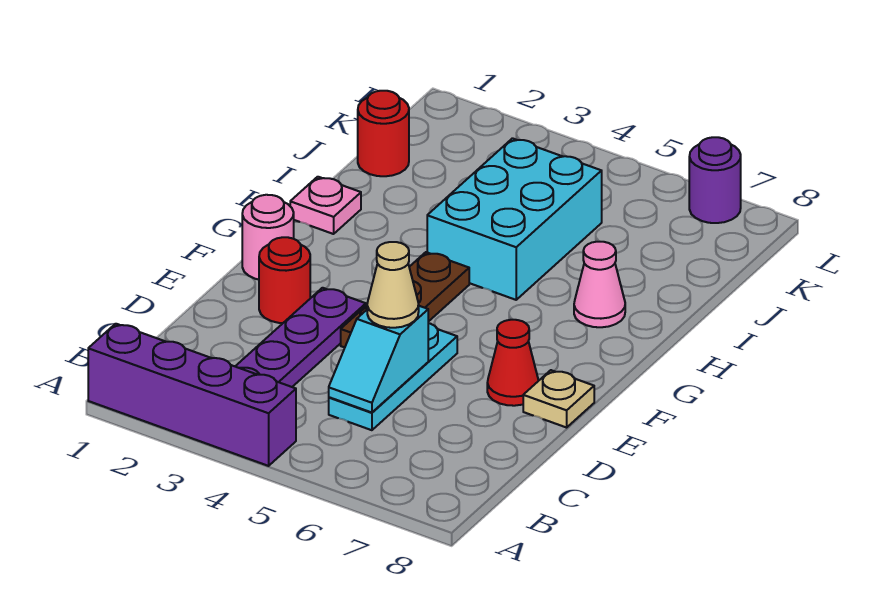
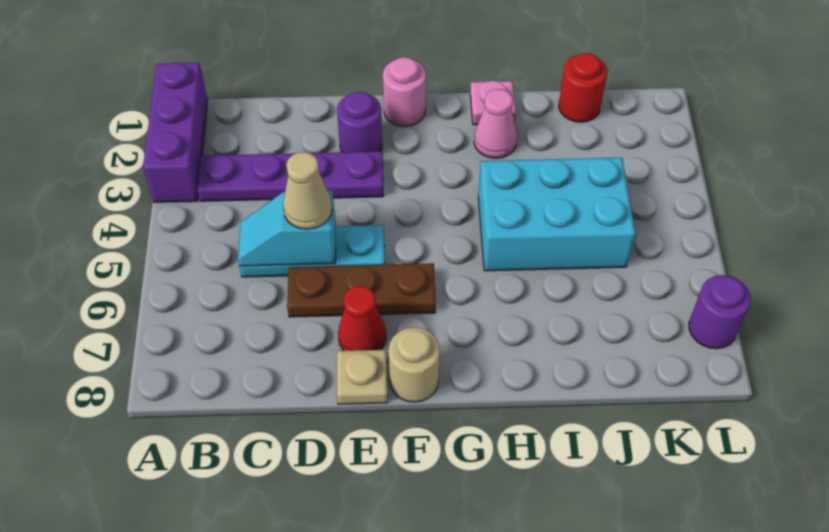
purple 1x4 brick [88,324,296,466] -> purple 1x3 brick [143,63,208,202]
red 1x1 round brick [259,237,310,323] -> purple 1x1 round brick [337,92,382,152]
brown 1x3 plate [341,252,469,348] -> brown 1x3 plate moved to [287,263,436,317]
none -> tan 1x1 round brick [389,327,440,402]
pink 1x1 cone [574,242,625,327] -> pink 1x1 cone moved to [474,89,517,158]

